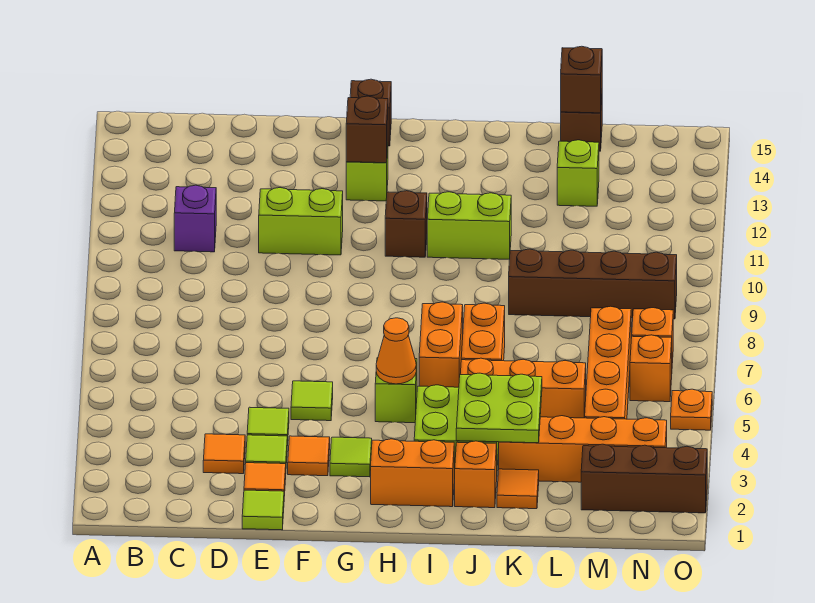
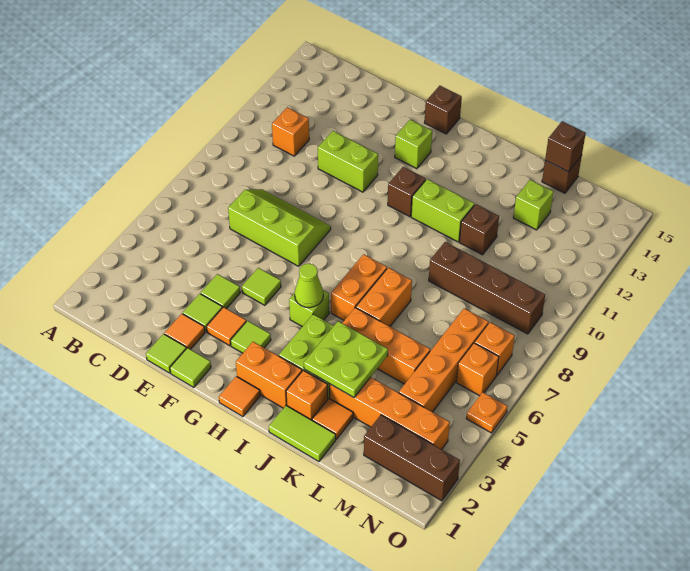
purple 1x1 brick [174,185,216,252] -> orange 1x1 brick [272,107,309,156]
orange 1x1 tile [203,434,245,474] -> orange 1x1 tile moved to [219,376,260,417]
none -> lime 2x3 slope [228,189,331,266]
none -> lime 1x1 tile [170,348,211,387]
brown 1x1 brick [346,96,388,163] -> brown 1x1 brick moved to [459,204,499,255]
orange 1x1 cone [376,318,416,384] -> lime 1x1 cone [295,264,323,308]
none -> lime 1x2 tile [269,406,336,462]

